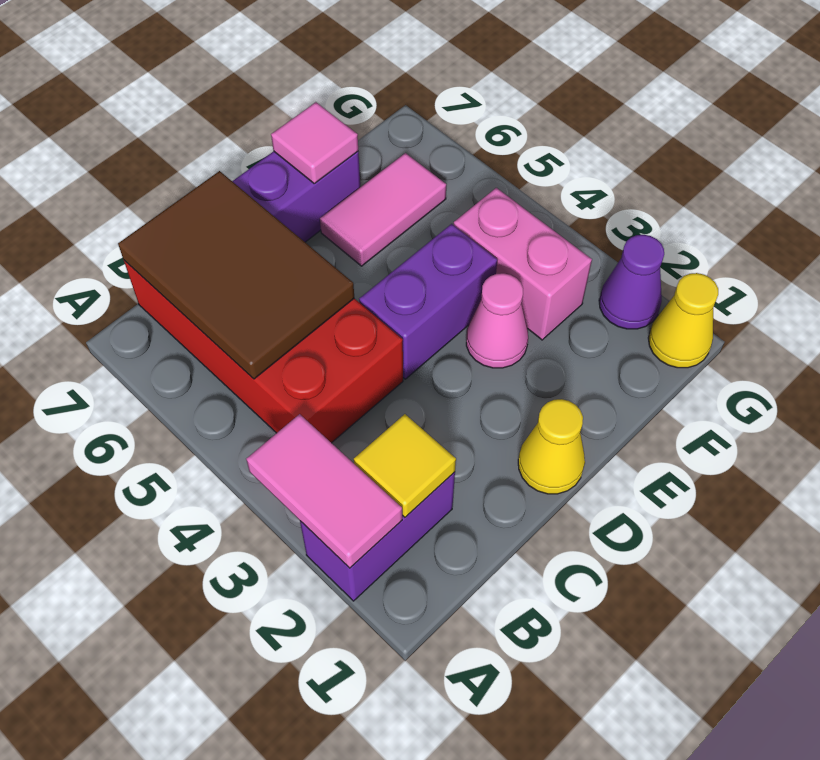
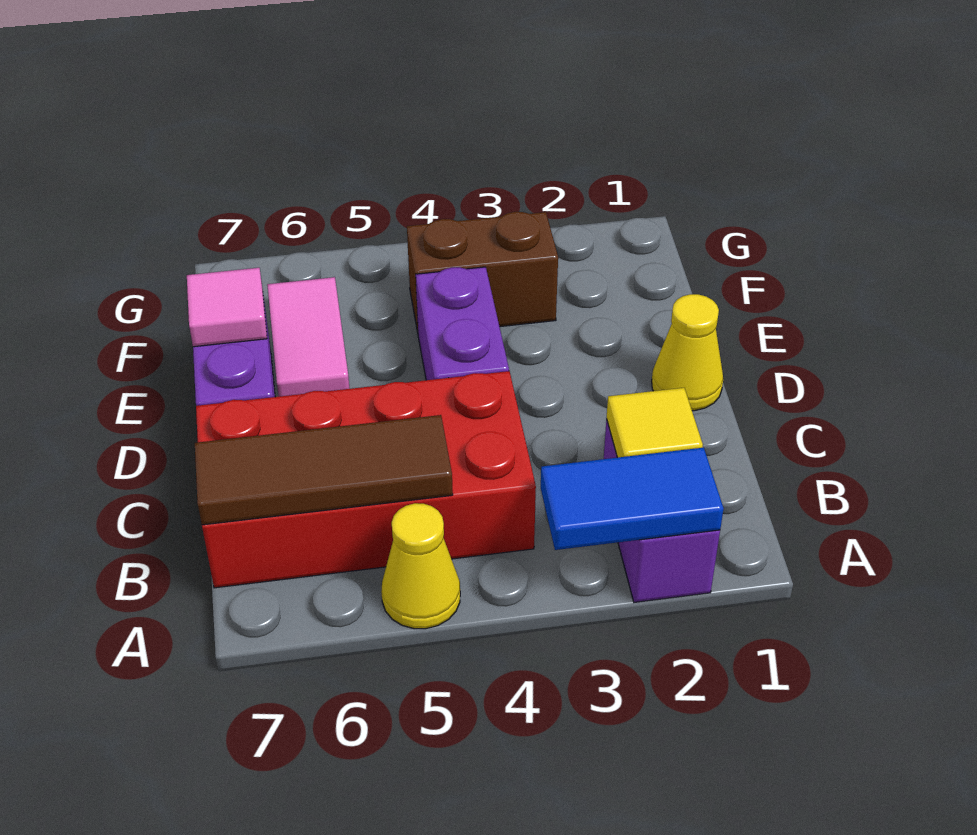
pink 1x2 tile [246,414,402,568] -> blue 1x2 tile [541,448,724,550]
brown 2x3 tile [118,171,354,379] -> brown 1x3 tile [195,415,453,525]
pink 1x1 cone [466,273,528,368] -> none
pink 1x2 brick [454,188,592,340] -> brown 1x2 brick [407,212,558,332]
yellow 1x1 cone [648,273,718,368] -> yellow 1x1 cone moved to [381,503,460,629]
purple 1x1 cone [599,235,664,329] -> none

